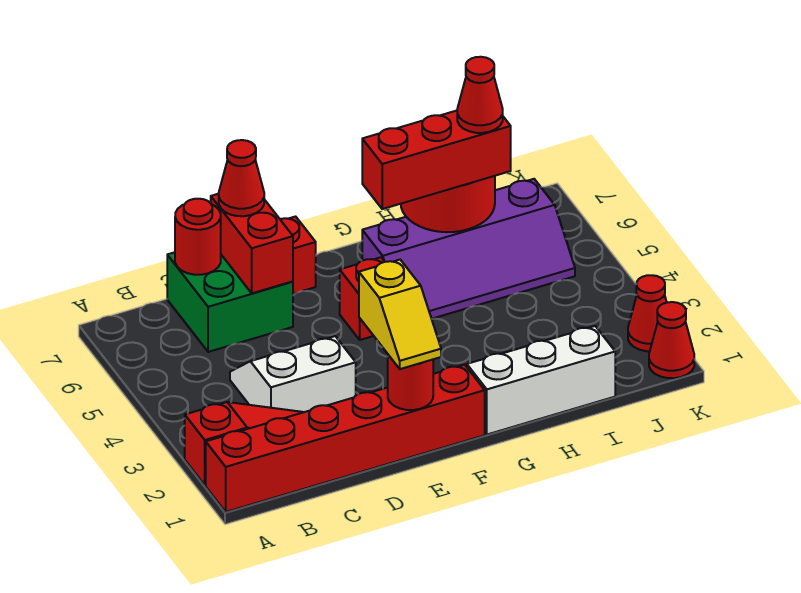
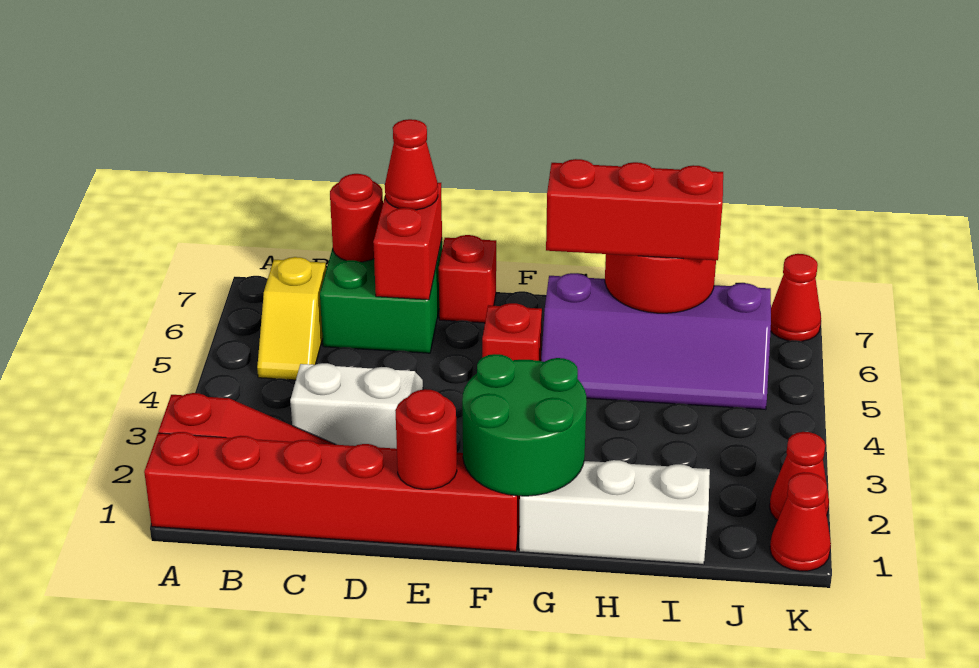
yellow 1x2 slope [359,260,441,369] -> yellow 1x2 slope moved to [257,257,326,380]
none -> green 2x2 round brick [462,354,587,496]
red 1x1 cone [457,57,503,133] -> red 1x1 cone moved to [771,254,821,341]

